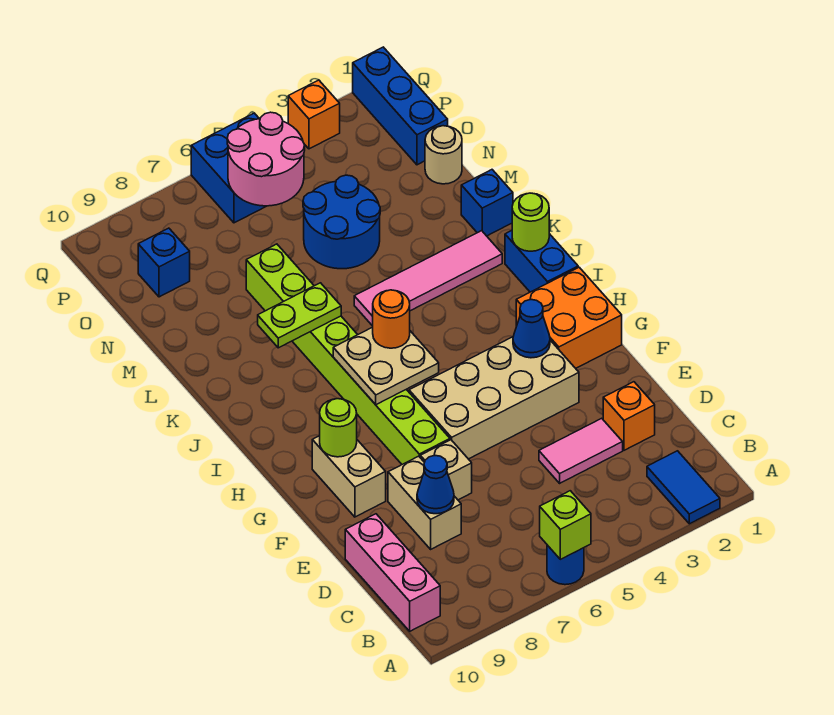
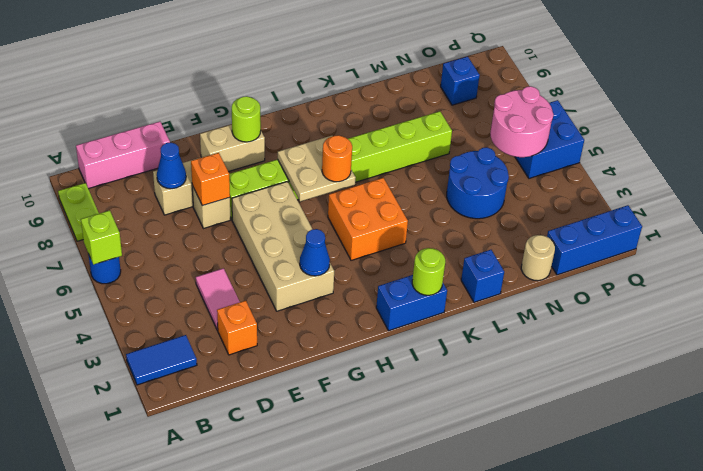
orange 2x2 brick [516,267,622,368] -> orange 2x2 brick moved to [328,178,408,260]
pink 1x4 tile [354,231,502,326] -> none
lime 1x2 plate [258,283,341,348] -> lime 1x2 plate moved to [58,183,99,241]
orange 1x1 brick [288,80,340,149] -> orange 1x1 brick moved to [191,153,230,206]

